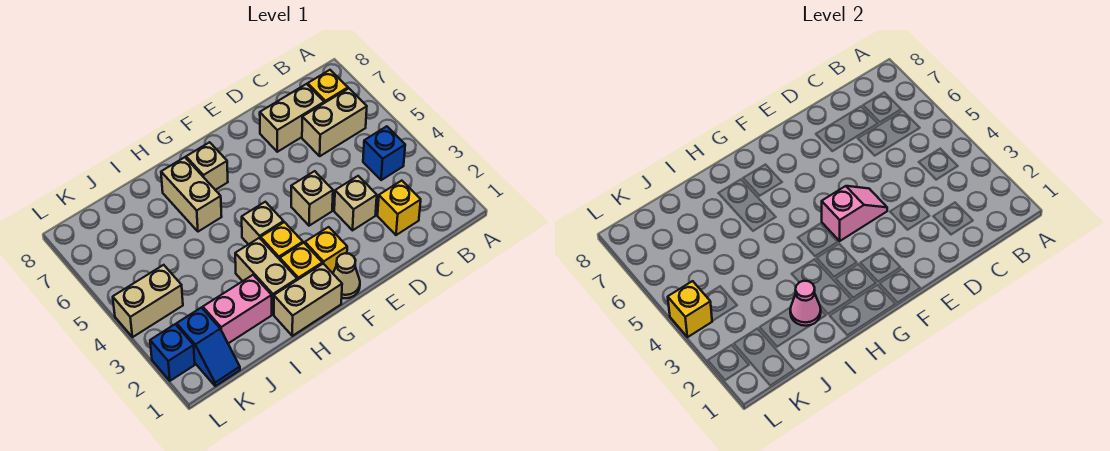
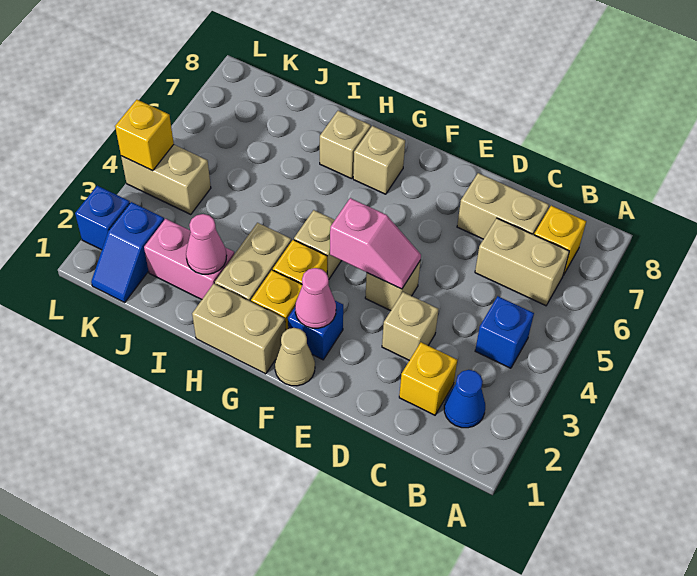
none -> blue 1x1 cone [444,370,485,428]
yellow 1x1 brick [305,227,347,273] -> blue 1x1 brick [288,301,343,360]
none -> pink 1x1 cone [295,268,336,328]
tan 1x2 brick [161,157,222,232] -> tan 1x1 brick [320,111,371,179]

